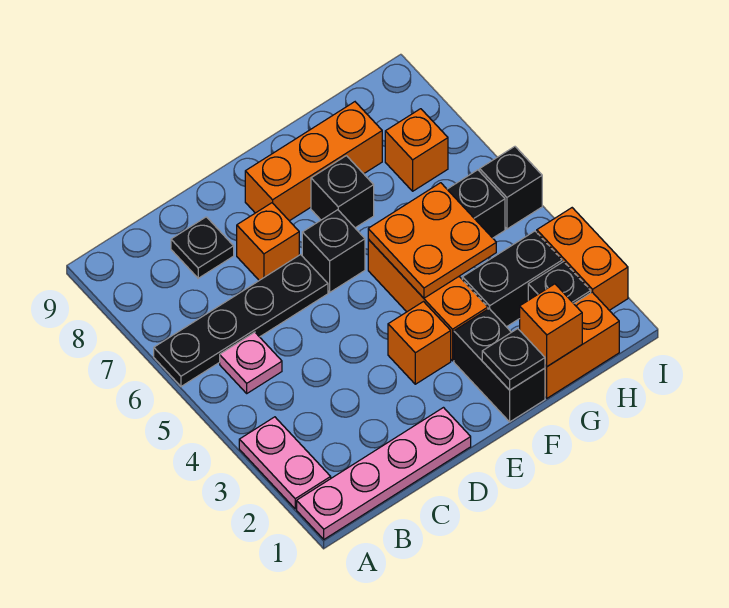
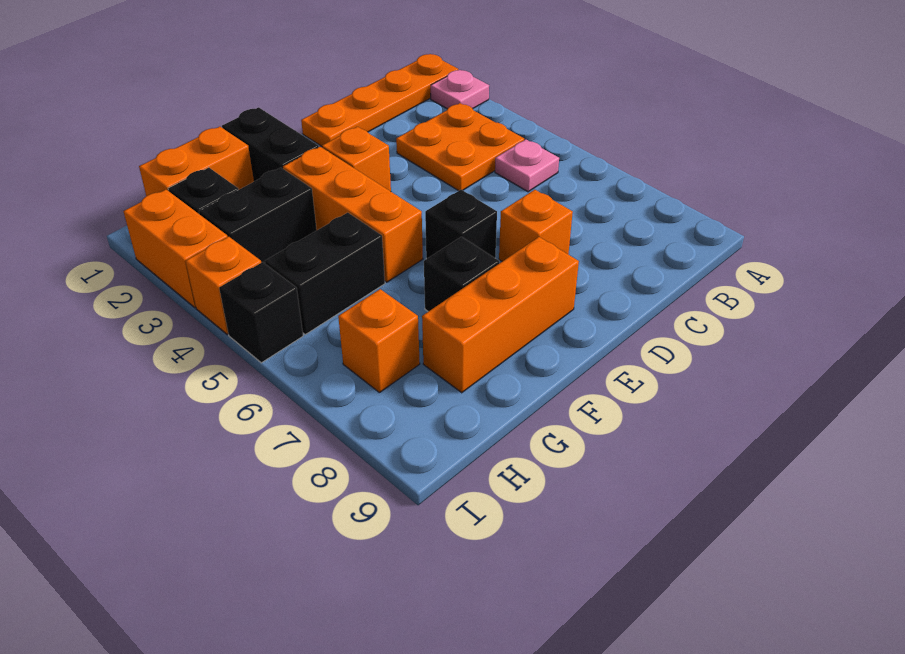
pink 1x4 plate [297,408,471,539] -> orange 1x4 plate [301,54,458,146]
pink 1x2 plate [239,417,331,509] -> pink 1x1 plate [431,70,489,109]
black 1x4 plate [154,255,328,386] -> none
black 1x1 plate [171,217,234,278] -> none
black 1x1 plate [482,329,545,390] -> none
orange 2x2 plate [368,183,496,298] -> orange 2x2 plate moved to [396,103,524,191]
orange 1x1 brick [520,284,582,366] -> orange 1x1 brick moved to [186,237,261,334]

